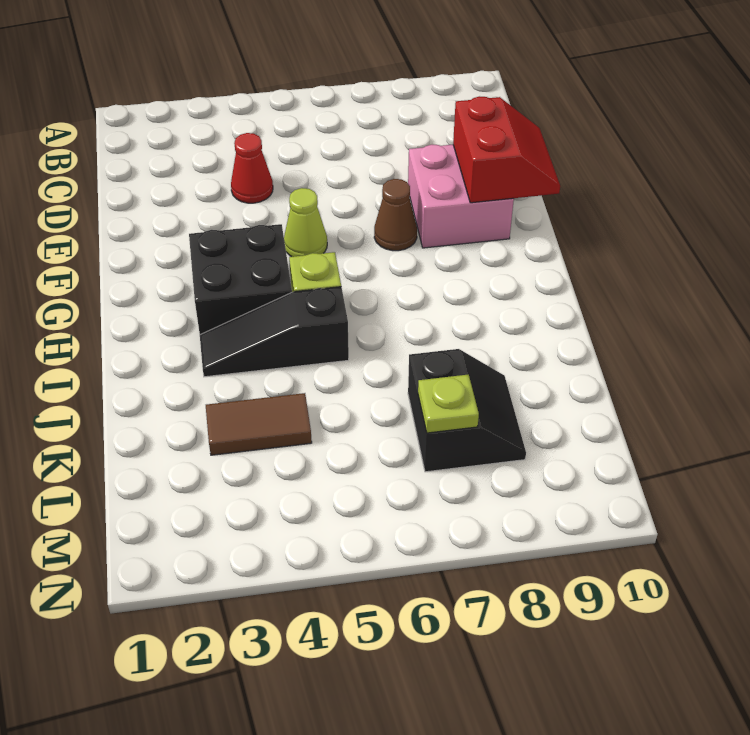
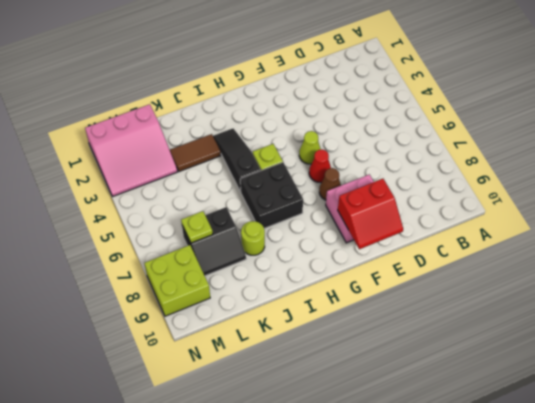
red 1x1 cone [231,133,273,203] -> red 1x1 cone moved to [309,149,331,183]
black 2x2 brick [189,224,292,335] -> black 2x2 brick moved to [240,162,303,228]
none -> lime 1x1 round brick [241,221,265,255]
brown 1x2 tile [206,393,312,455] -> brown 1x2 tile turned to [170,134,221,172]
none -> pink 3x3 slope [85,104,178,197]
none -> lime 2x2 brick [144,245,210,316]

